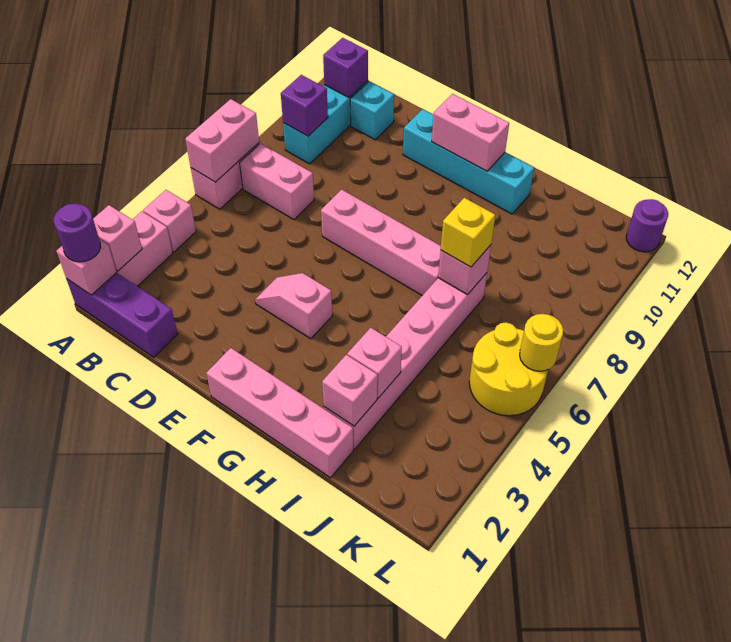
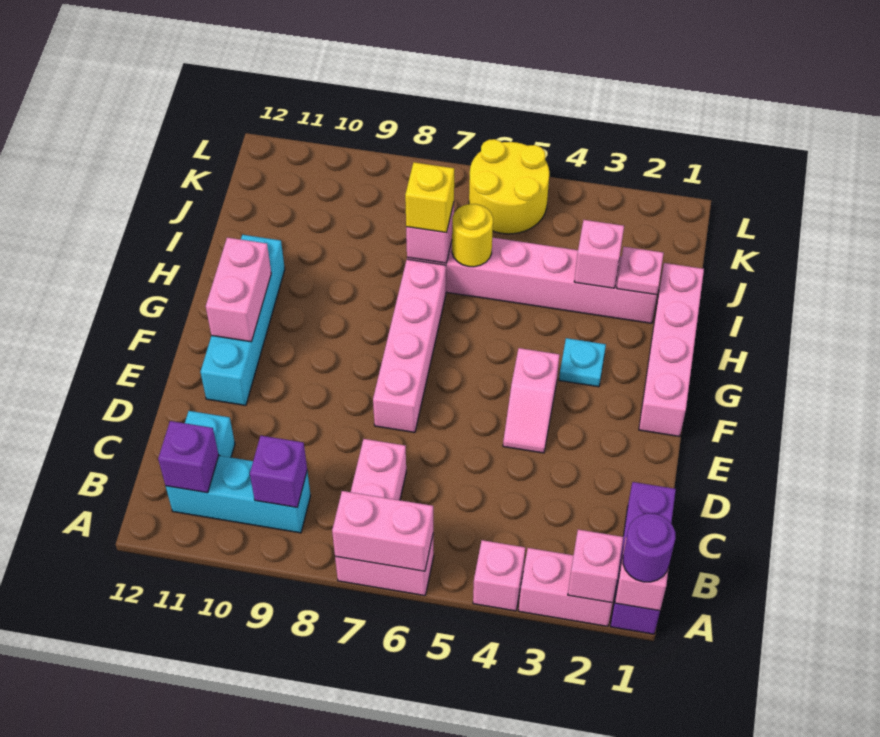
none -> cyan 1x1 plate [559,338,606,387]
pink 1x1 brick [322,355,378,426] -> pink 1x1 plate [617,247,663,295]
yellow 1x1 round brick [520,314,563,371] -> yellow 1x1 round brick moved to [452,204,493,267]
purple 1x1 round brick [626,199,668,252] -> none

